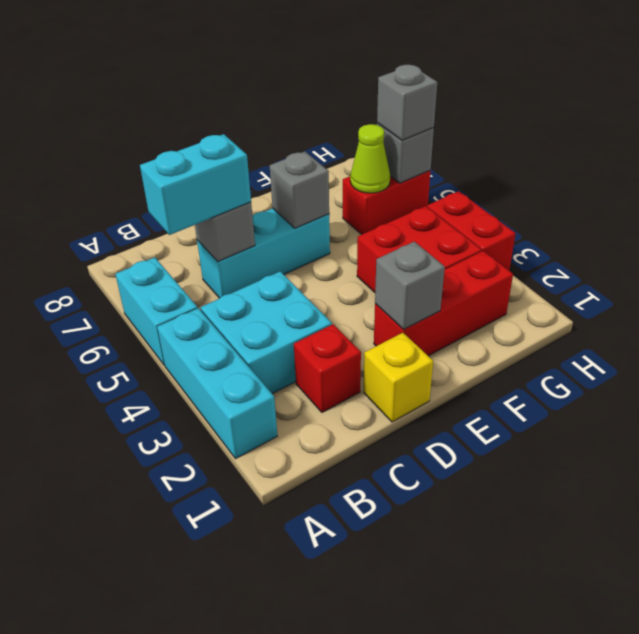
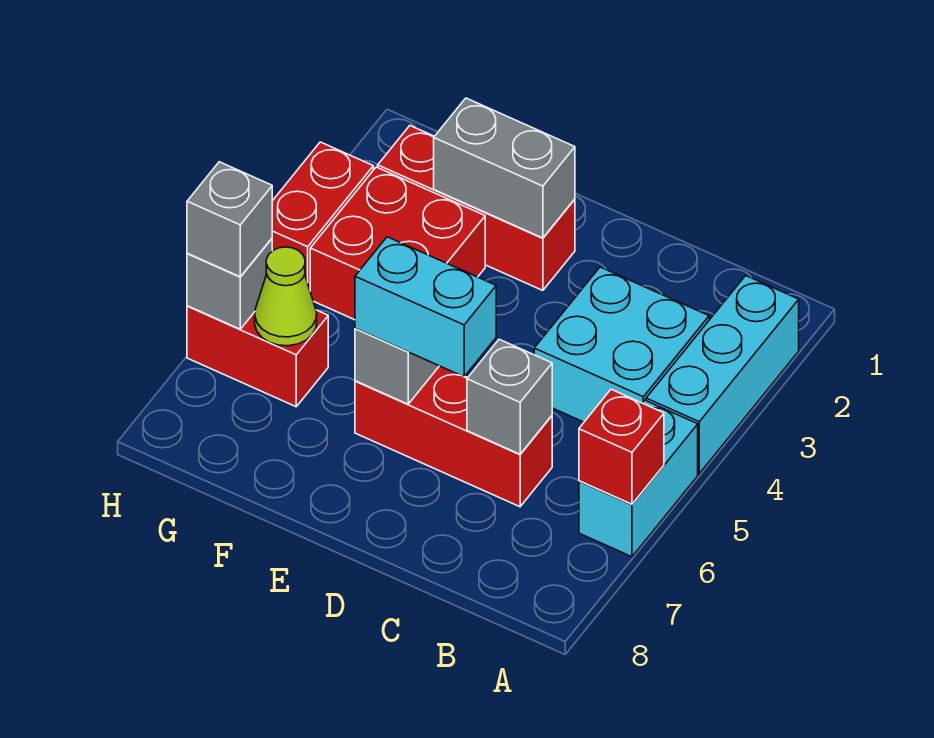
cyan 1x2 brick [140,134,251,235] -> cyan 1x2 brick moved to [355,237,496,377]
red 1x1 brick [294,324,361,412] -> red 1x1 brick moved to [579,389,664,504]
cyan 1x3 brick [197,208,330,298] -> red 1x3 brick [355,366,552,507]
yellow 1x1 brick [364,333,433,422] -> none
grey 1x1 brick [375,242,445,330] -> grey 1x2 brick [434,98,575,238]

